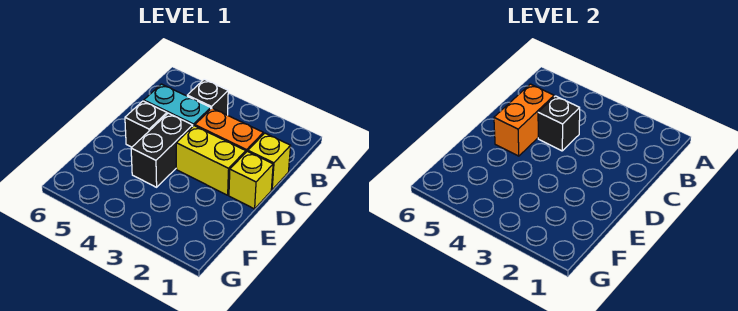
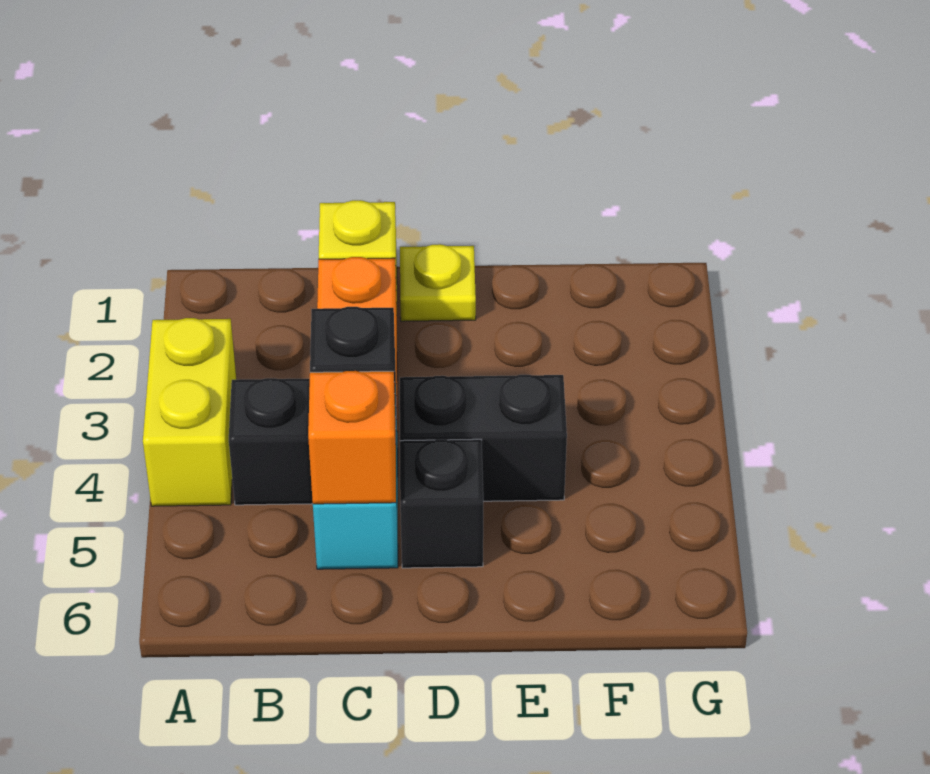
orange 1x2 brick [494,84,554,156] -> orange 1x1 brick [308,371,396,504]
yellow 1x1 brick [229,151,273,209] -> yellow 1x1 plate [400,244,476,321]
yellow 1x2 brick [176,126,246,195] -> yellow 1x2 brick moved to [143,318,236,506]

